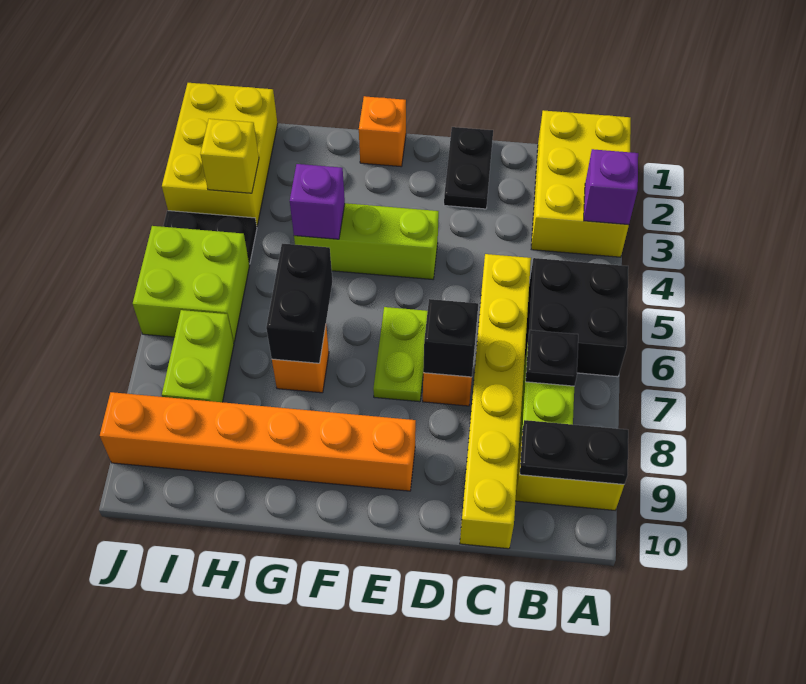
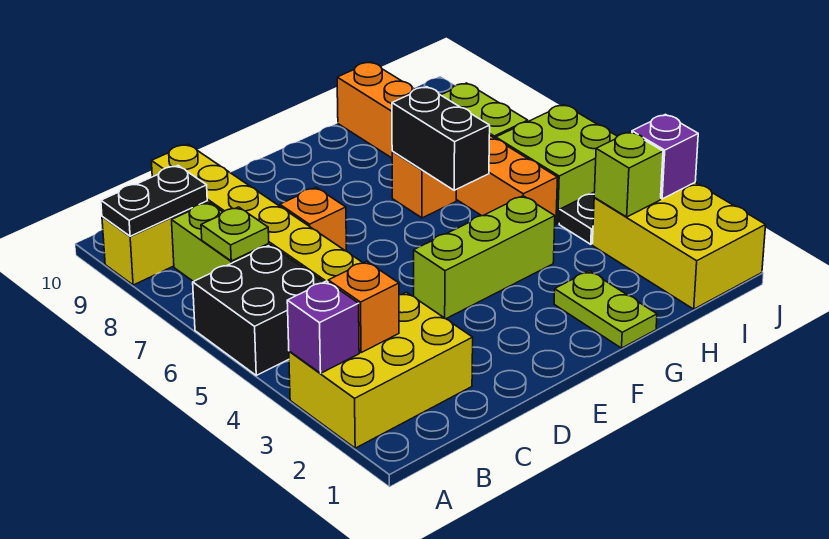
yellow 2x3 brick [531,110,631,257] -> yellow 2x3 brick turned to [289,292,473,448]
black 1x1 plate [526,330,578,386] -> lime 1x1 plate [201,207,269,261]
black 1x2 plate [444,127,493,209] -> none
black 1x1 brick [423,299,478,377] -> none
lime 1x2 plate [373,307,428,402] -> lime 1x2 plate moved to [554,271,657,348]
orange 1x6 brick [100,392,416,491] -> orange 1x6 brick turned to [337,62,558,225]
orange 1x1 brick [359,96,406,166] -> orange 1x1 brick moved to [328,261,399,353]
purple 1x1 brick [290,164,345,239] -> purple 1x1 brick moved to [632,114,698,199]
yellow 1x1 brick [200,119,259,193] -> lime 1x1 brick [594,132,663,217]

